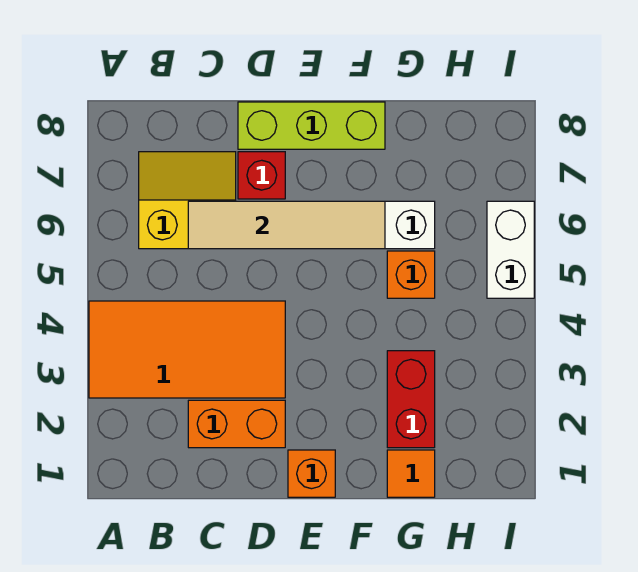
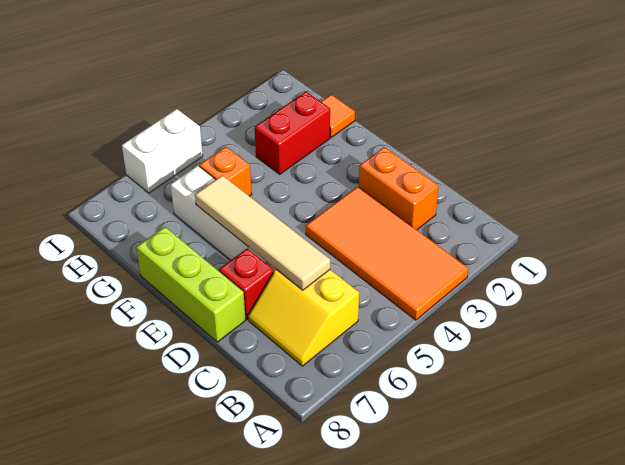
orange 1x1 brick [288,450,335,497] -> none

